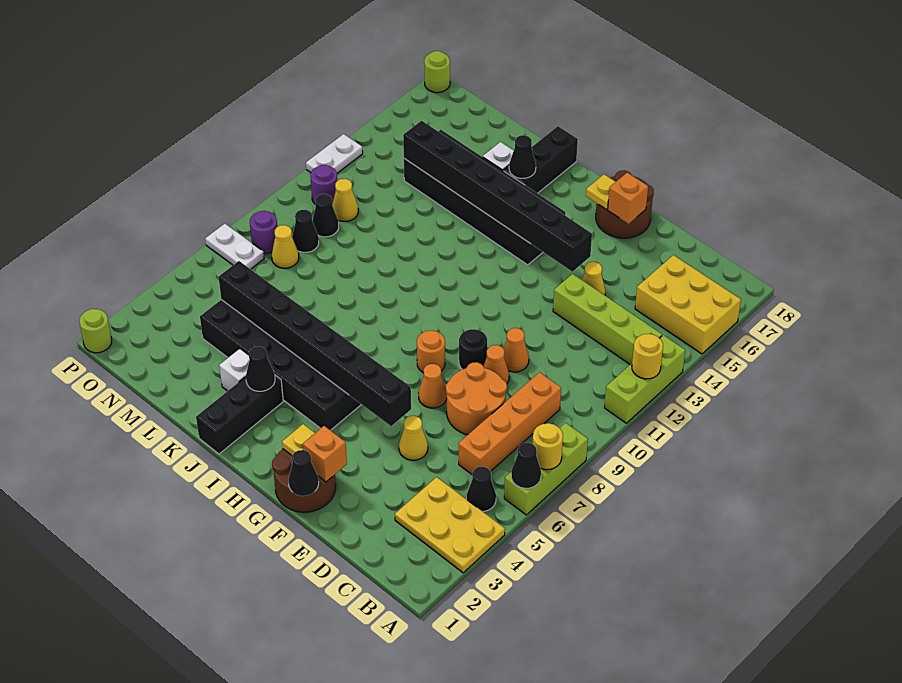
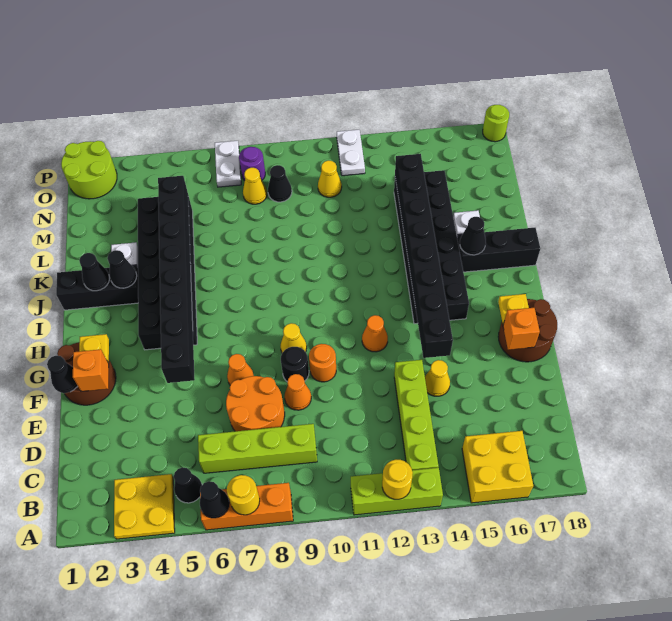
yellow 2x3 plate [395,477,505,573] -> yellow 2x2 plate [114,474,175,539]
lime 1x3 brick [504,423,588,515] -> orange 1x3 brick [200,483,293,530]
yellow 2x3 brick [635,255,741,354] -> yellow 2x2 brick [462,431,533,503]
orange 1x4 brick [459,372,561,474] -> lime 1x4 brick [198,424,317,473]
yellow 1x1 cone [399,416,428,460] -> yellow 1x1 cone moved to [281,323,307,353]
orange 1x1 cone [504,328,529,372] -> orange 1x1 cone moved to [362,315,388,352]
orange 1x1 round brick [417,331,445,373] -> orange 1x1 round brick moved to [309,344,336,382]
black 1x1 cone [312,194,339,237] -> black 1x1 cone moved to [79,253,110,291]
purple 1x1 round brick [310,165,337,205] -> none
lime 1x1 round brick [79,309,112,353] -> lime 2x2 round brick [61,141,117,199]
white 1x2 plate [306,134,363,173] -> white 1x2 plate turned to [337,130,365,176]

